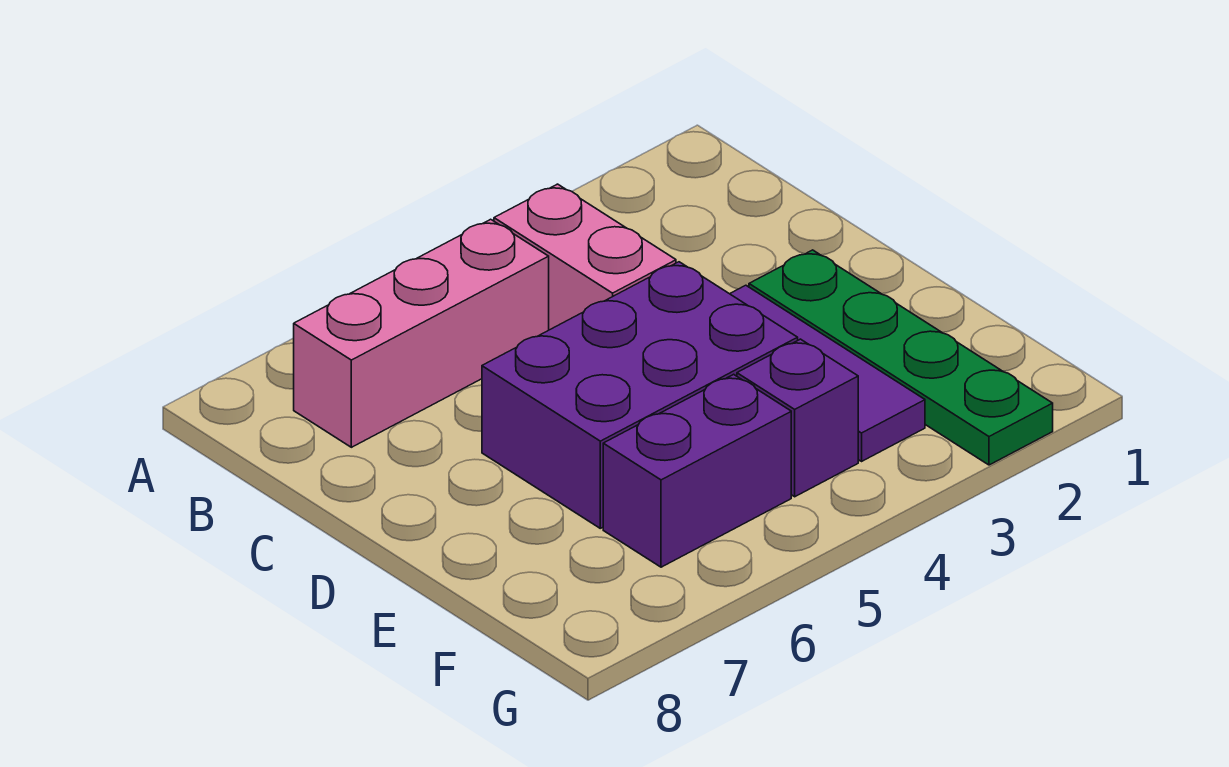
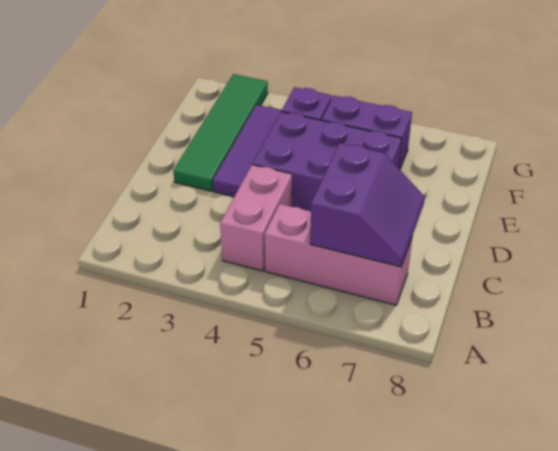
none -> purple 2x2 slope [310,143,425,267]
green 1x4 plate [749,250,1053,465] -> green 1x4 tile [173,74,268,191]

